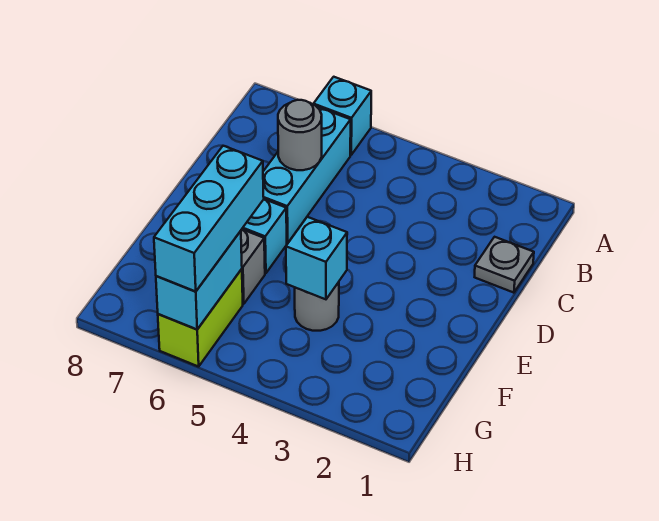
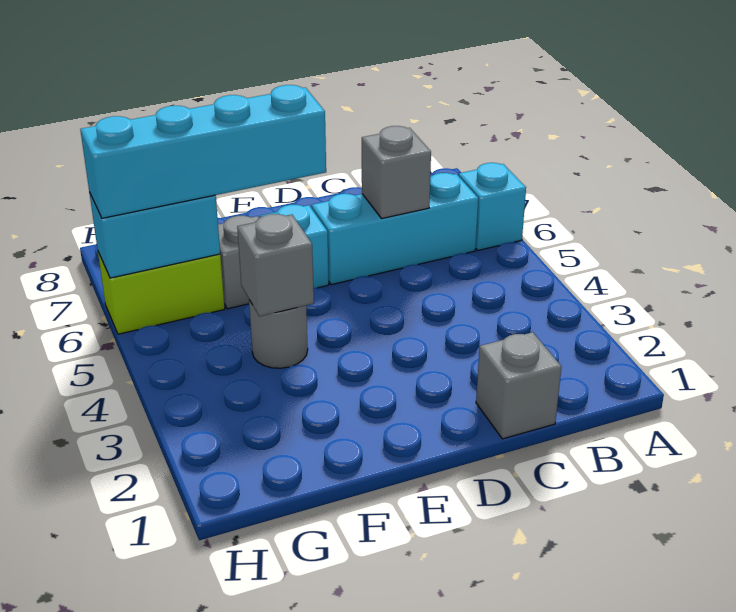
grey 1x1 plate [475,237,534,293] -> grey 1x1 brick [476,332,561,439]
grey 1x1 round brick [278,100,322,170] -> grey 1x1 brick [362,126,431,219]
cyan 1x1 brick [286,217,347,299] -> grey 1x1 brick [237,214,314,316]
cyan 1x3 brick [154,146,264,292] -> cyan 1x4 brick [80,85,326,218]

